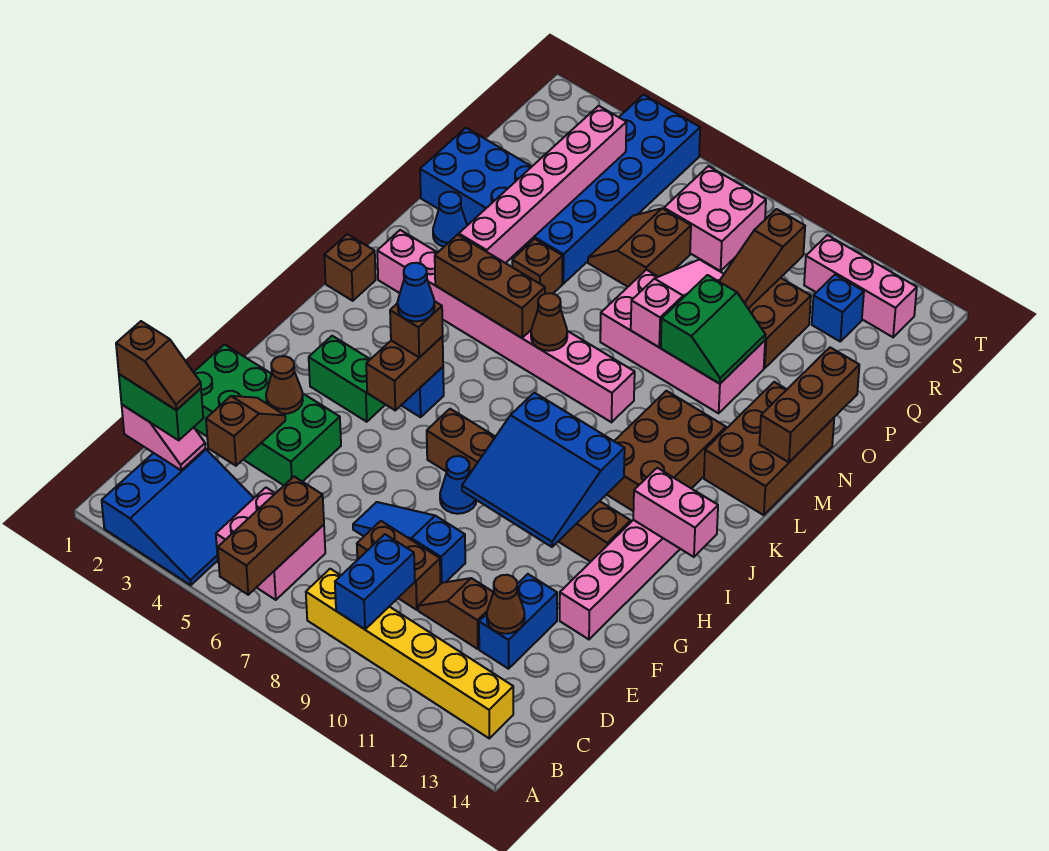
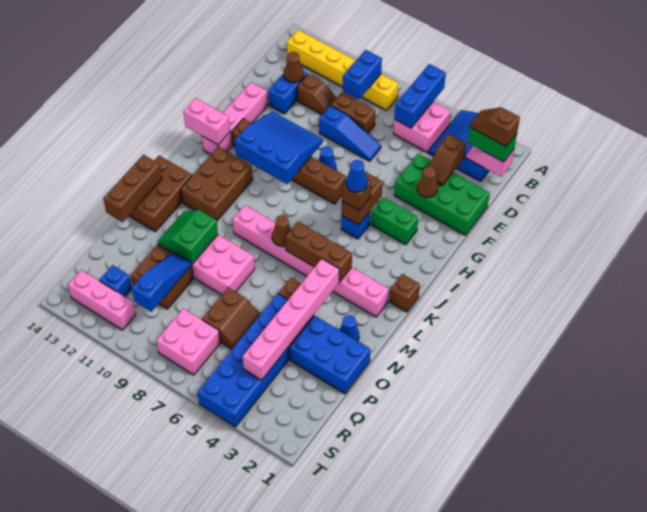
brown 1x3 brick [218,477,324,595] -> blue 1x3 brick [395,64,446,128]
pink 1x3 slope [631,260,724,347] -> none
brown 1x3 slope [719,209,805,309] -> blue 1x3 slope [132,253,192,312]

